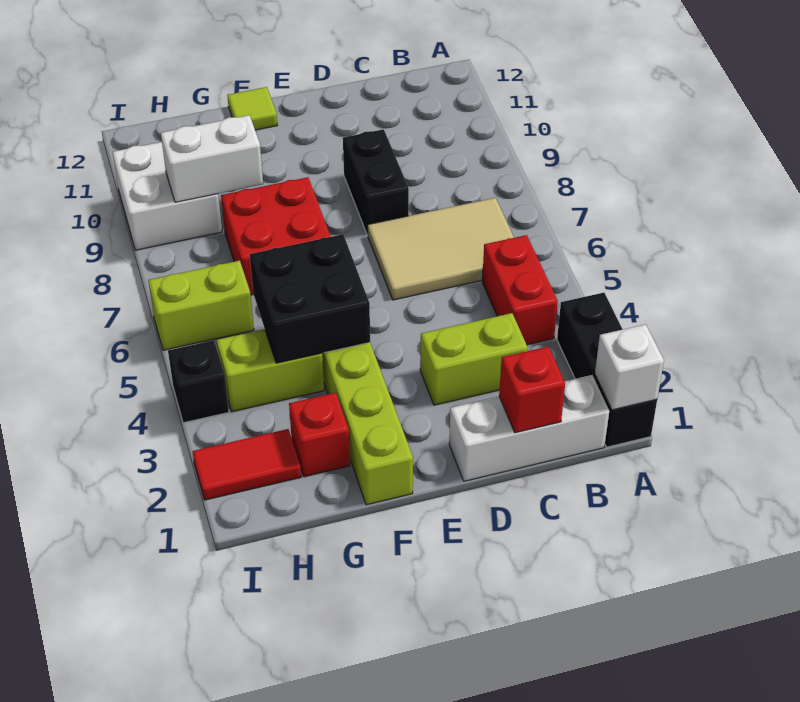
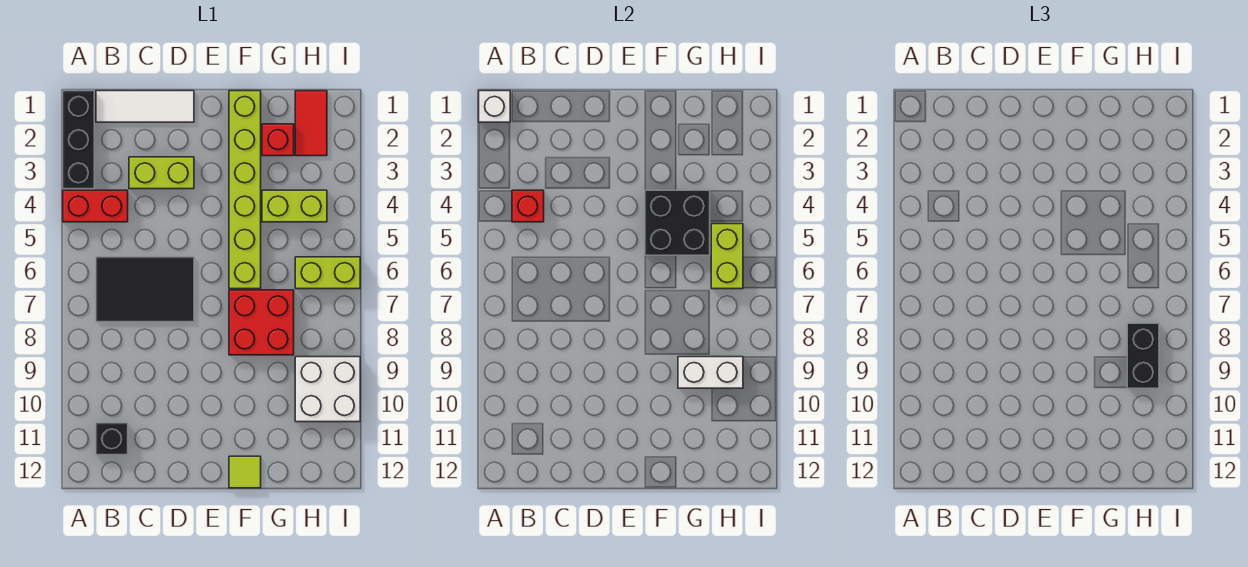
white 1x3 brick [449,375,609,481] -> white 1x3 tile [96,91,194,122]
red 1x2 brick [482,235,558,345] -> red 1x2 brick turned to [63,190,128,222]
tan 2x3 tile [368,198,514,300] -> black 2x3 tile [96,257,194,322]
red 1x1 brick [499,347,565,433] -> red 1x1 brick moved to [512,190,544,222]
black 1x2 brick [343,129,409,235] -> black 1x2 brick moved to [1127,323,1159,388]
red 1x2 tile [192,429,301,500] -> red 1x2 tile turned to [295,91,327,156]
none -> lime 1x2 brick [711,224,743,289]
black 1x1 brick [168,340,229,423] -> black 1x1 brick moved to [96,423,128,455]

